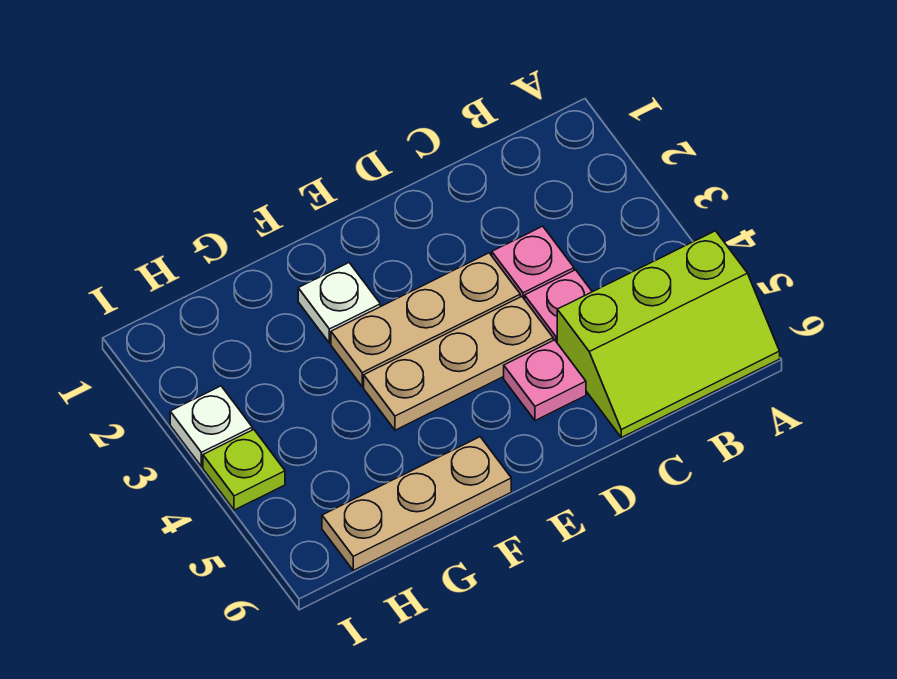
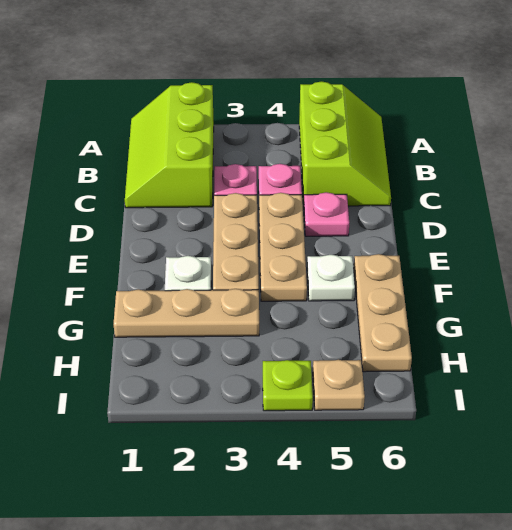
none -> lime 2x3 slope [125,82,214,208]
none -> tan 1x3 plate [114,289,259,337]
white 1x1 plate [170,386,252,467] -> white 1x1 plate moved to [307,255,355,301]
none -> tan 1x1 plate [313,360,365,410]

